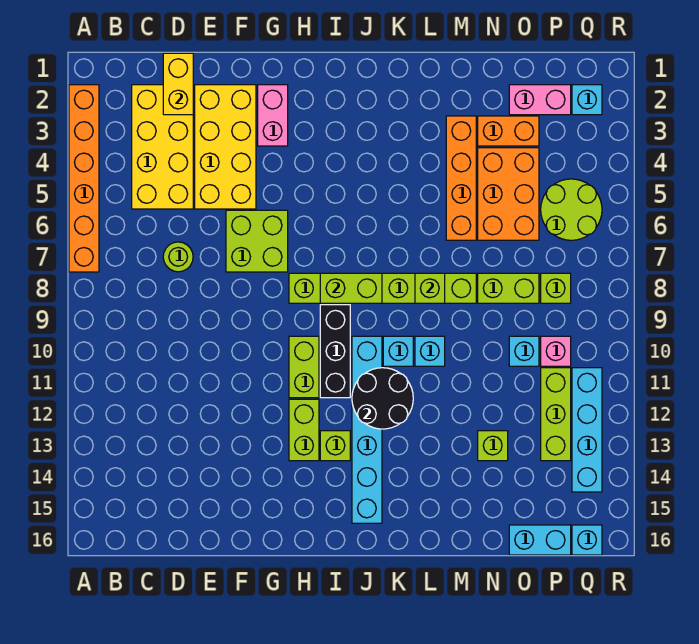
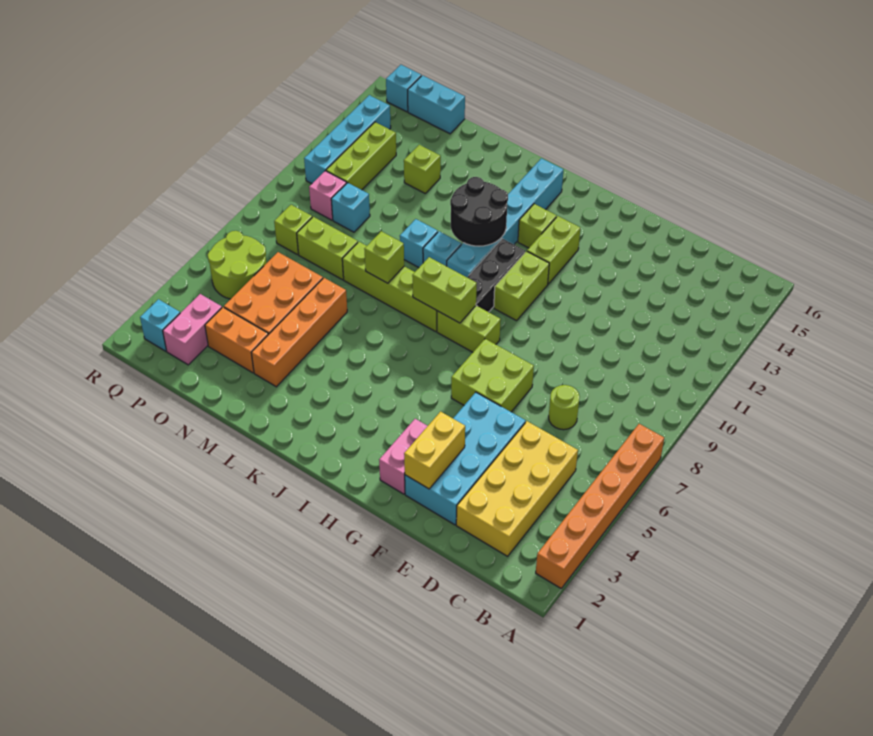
yellow 1x2 brick [163,53,193,115] -> yellow 1x2 brick moved to [404,412,465,489]
yellow 2x4 brick [195,85,256,209] -> cyan 2x4 brick [405,392,526,525]
pink 1x2 brick [509,85,571,115] -> pink 1x2 brick turned to [163,294,222,365]

